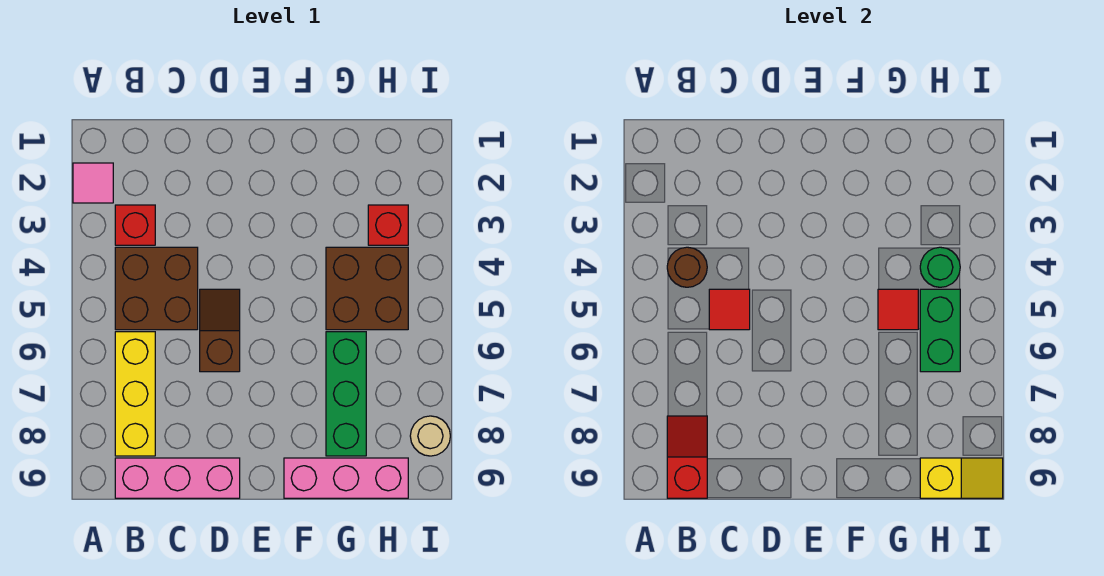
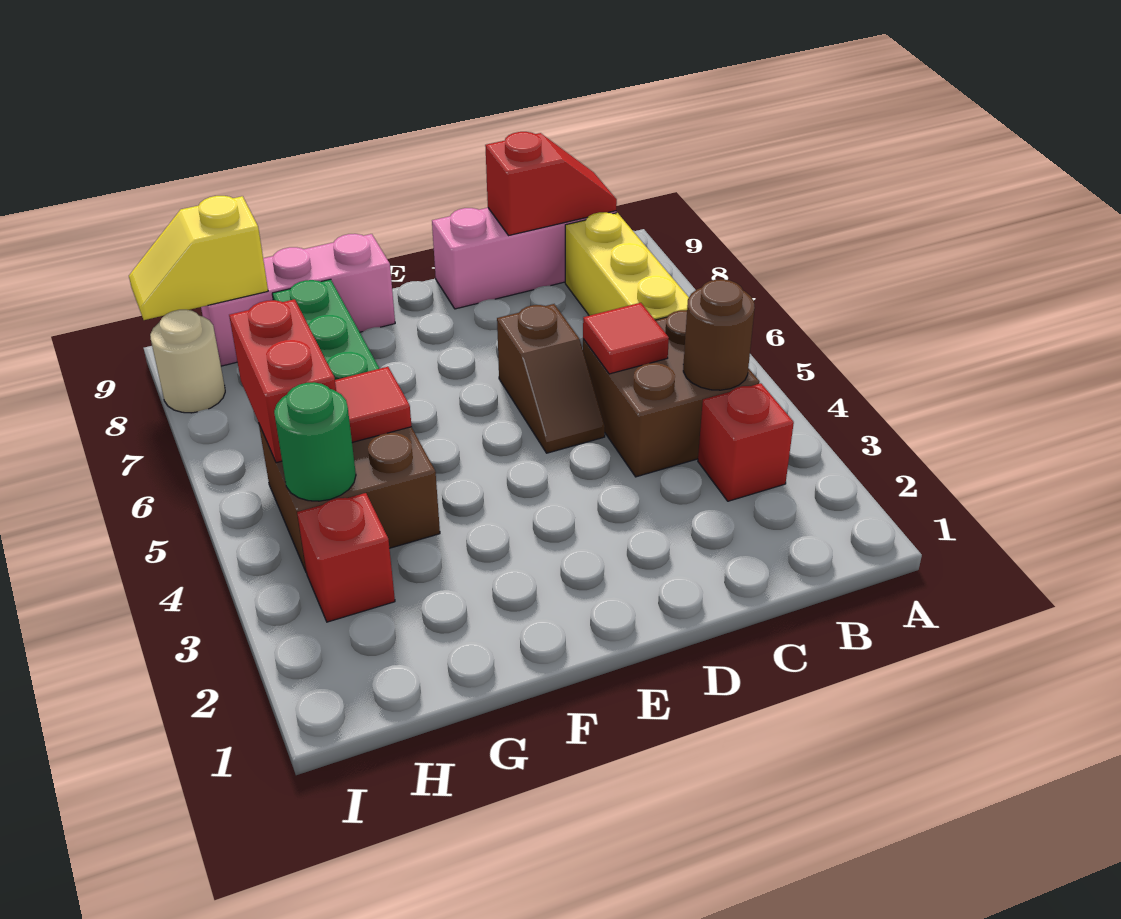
pink 1x1 tile [73,163,113,203] -> none
red 1x2 slope [667,416,707,498] -> red 1x2 slope turned to [485,132,617,236]
green 1x2 brick [920,289,960,372] -> red 1x2 brick [229,299,336,463]

